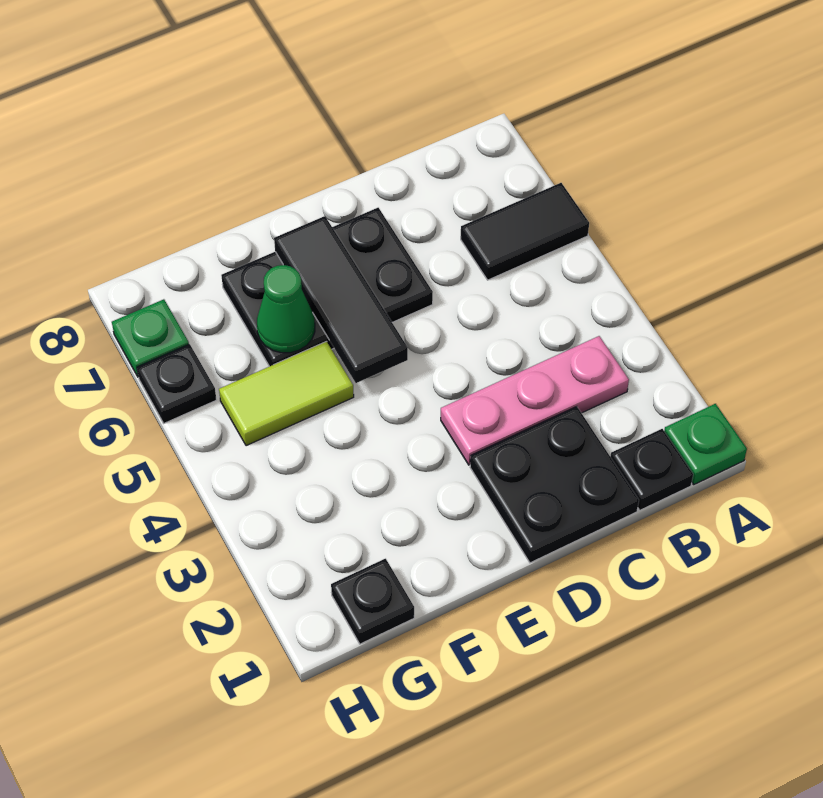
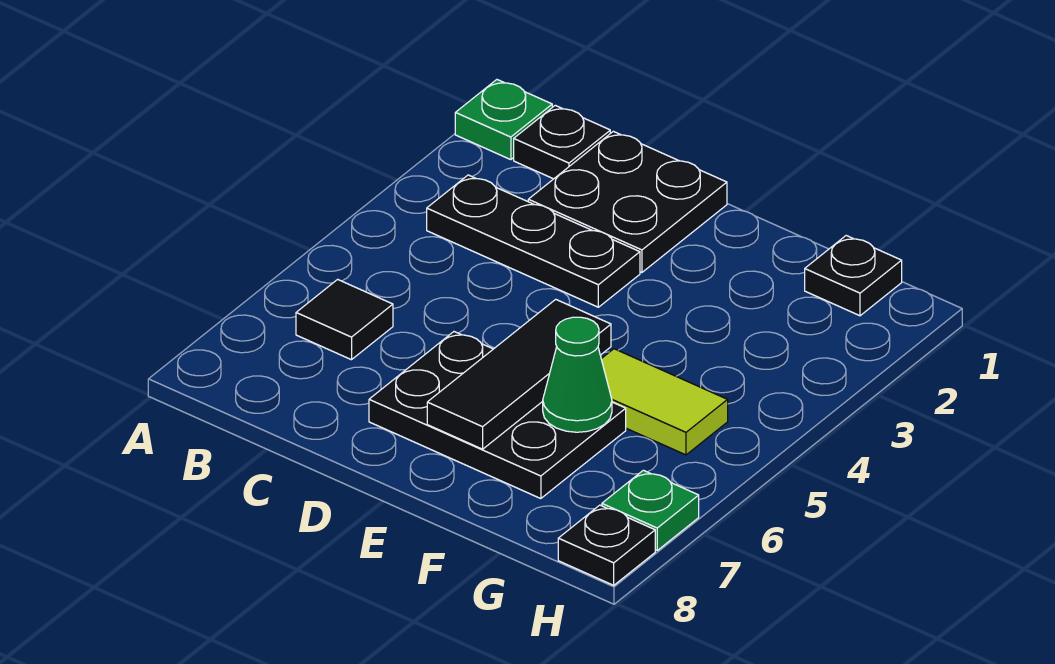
black 1x2 tile [461,183,589,280] -> black 1x1 tile [296,279,393,360]
pink 1x3 plate [441,336,629,465] -> black 1x3 plate [427,175,640,307]
black 1x1 plate [137,344,217,423] -> black 1x1 plate moved to [558,505,655,585]

